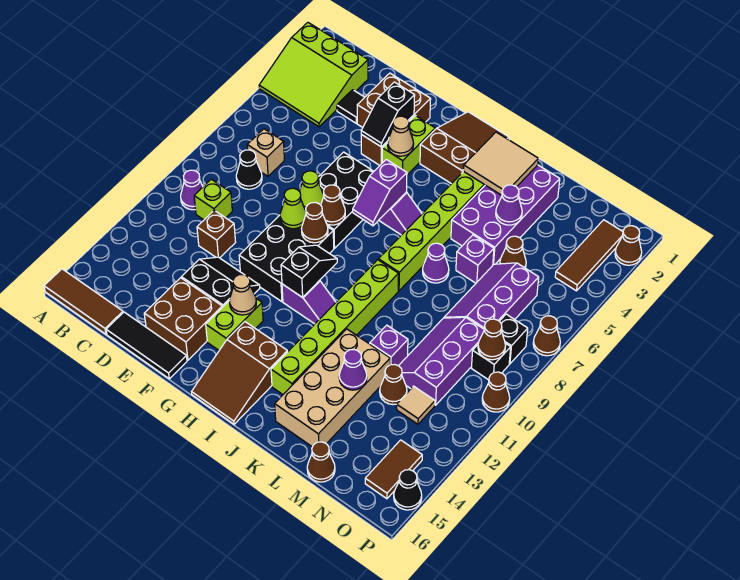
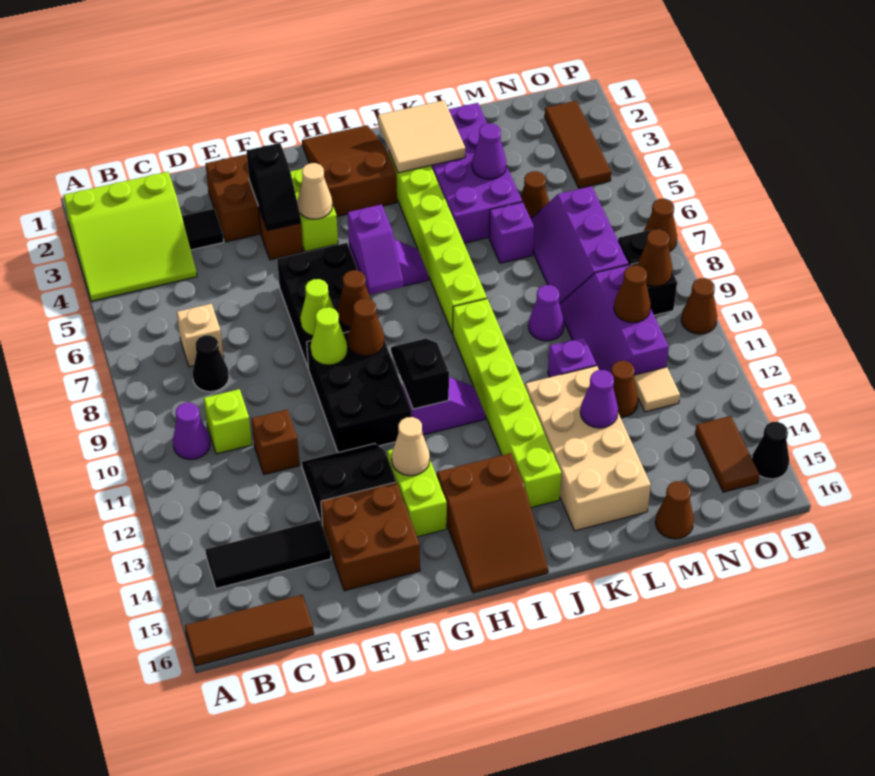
black 1x3 tile [106,312,187,379] -> black 1x3 tile moved to [205,520,331,589]
purple 1x1 cone [423,243,449,283] -> purple 1x1 cone moved to [528,285,564,341]
brown 1x1 cone [615,226,642,265] -> brown 1x1 cone moved to [614,265,651,323]

